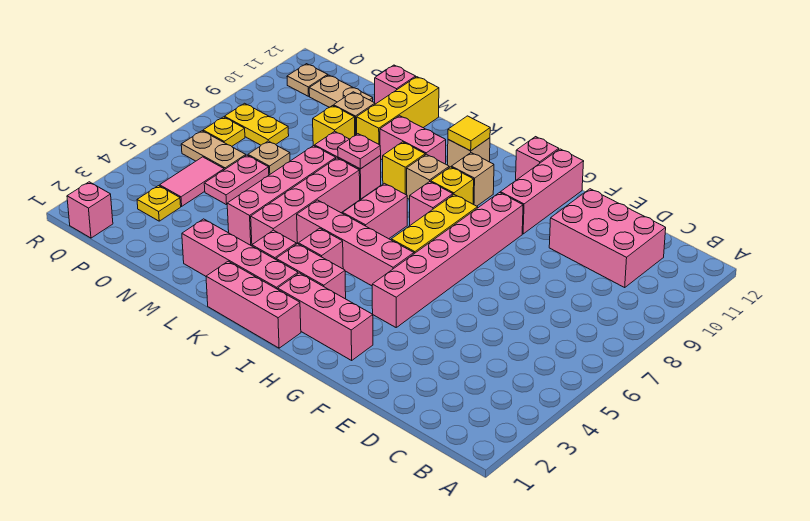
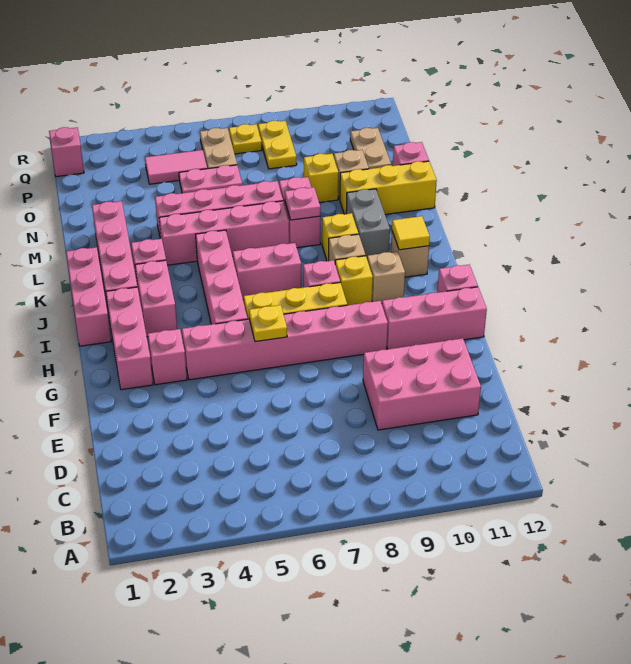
pink 2x3 brick [549,189,666,287] -> pink 2x3 brick turned to [363,338,481,430]
pink 1x1 brick [299,228,343,269] -> pink 1x1 brick moved to [148,329,187,385]
pink 1x2 brick [380,116,446,164] -> grey 1x2 brick [346,189,390,258]
tan 1x1 plate [248,141,290,175] -> none
yellow 1x1 plate [137,186,181,221] -> yellow 1x1 plate moved to [249,305,287,342]
tan 1x1 plate [287,64,328,96] -> none

